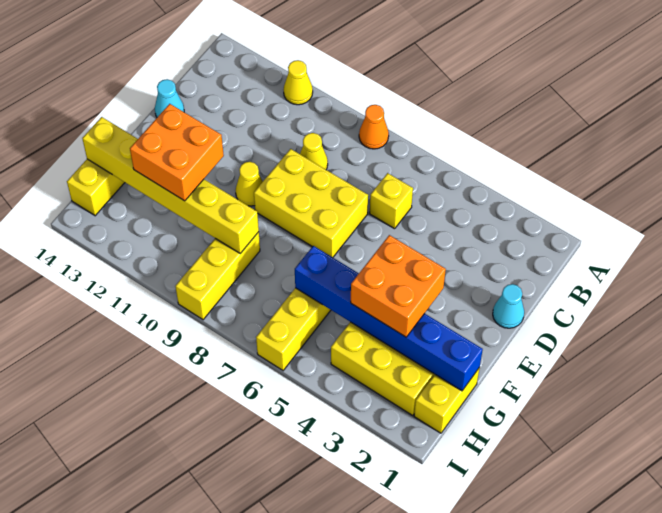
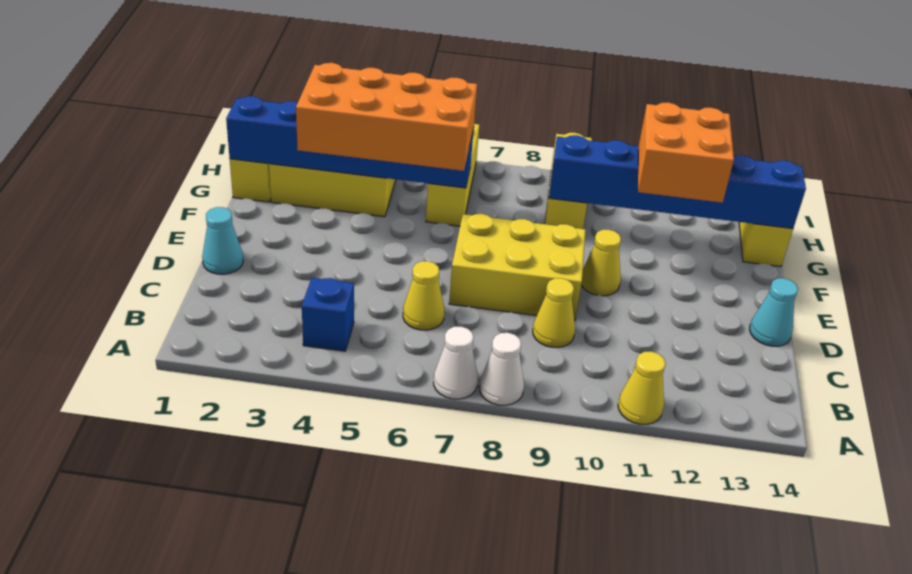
none -> white 1x1 cone [434,327,478,399]
orange 1x1 cone [359,105,389,149] -> white 1x1 cone [479,333,524,405]
none -> blue 1x1 brick [302,278,354,351]
yellow 1x1 brick [370,173,413,229] -> yellow 1x1 cone [403,261,444,330]
orange 2x2 brick [351,235,446,337] -> orange 2x4 brick [296,63,477,171]
yellow 1x6 brick [82,117,259,253] -> blue 1x6 brick [549,135,806,229]

